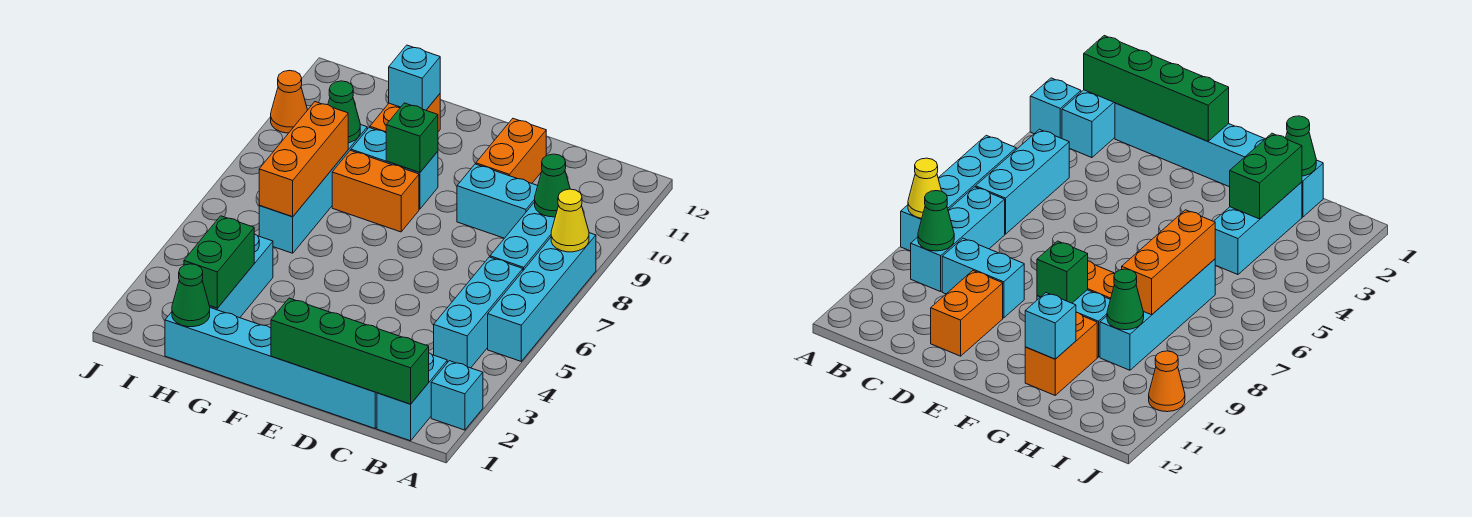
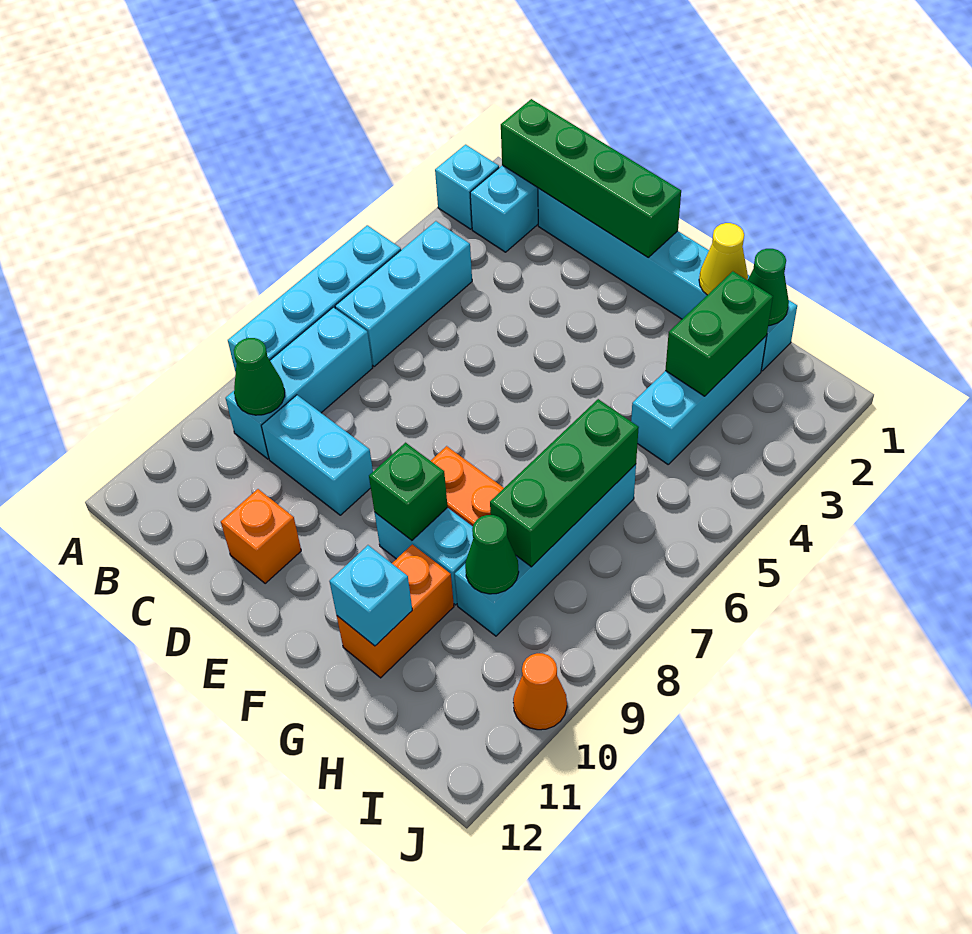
yellow 1x1 cone [551,189,589,252] -> yellow 1x1 cone moved to [699,223,748,295]
orange 1x2 brick [476,119,546,183] -> orange 1x1 brick [221,489,301,584]
orange 1x3 brick [259,102,348,217] -> green 1x3 brick [490,399,639,567]

